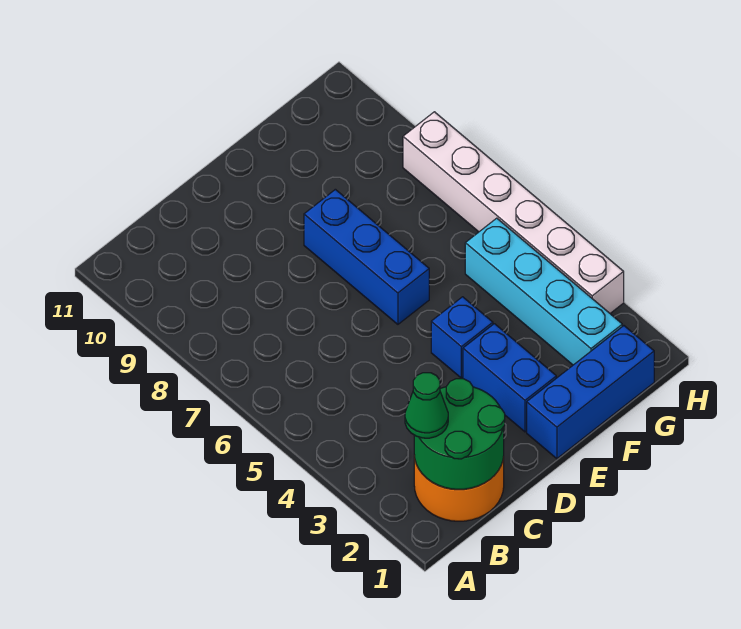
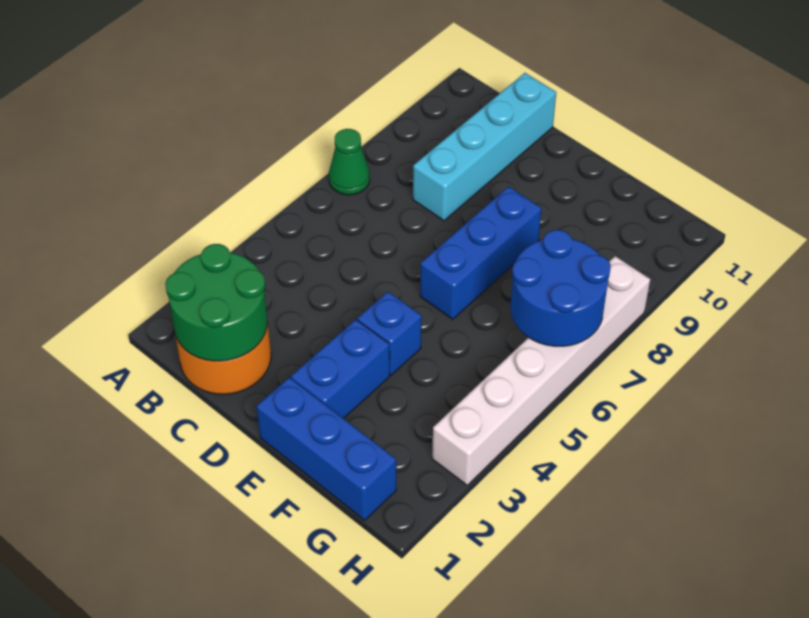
green 1x1 cone [405,373,448,438] -> green 1x1 cone moved to [329,129,370,195]
cyan 1x4 brick [465,218,622,365] -> cyan 1x4 brick moved to [413,73,556,221]
none -> blue 2x2 round brick [511,230,611,346]

